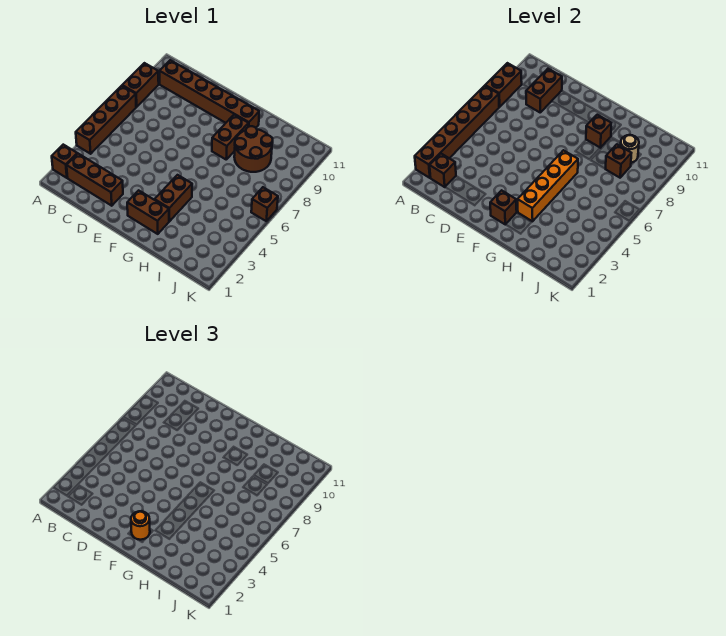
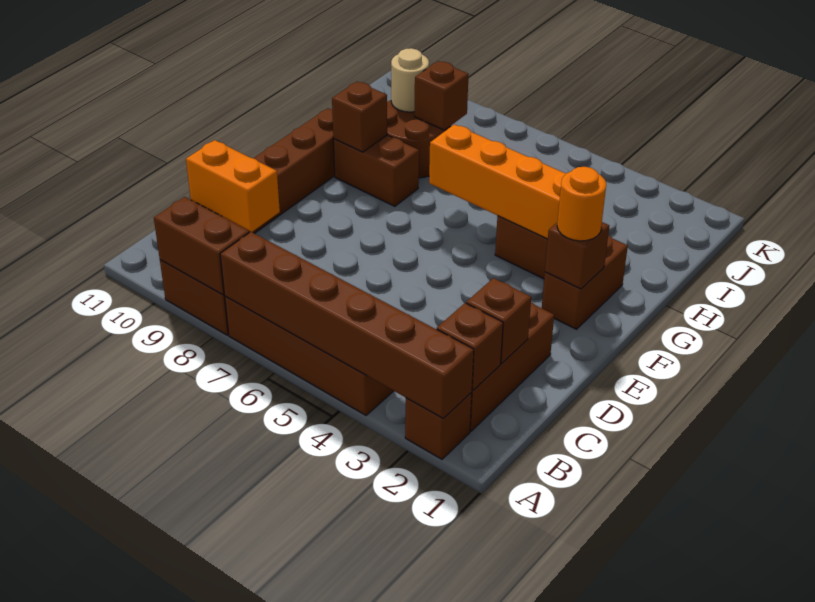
brown 1x2 brick [526,69,562,112] -> orange 1x2 brick [186,140,280,232]
brown 1x1 brick [251,187,278,221] -> brown 1x1 brick moved to [466,278,531,363]

